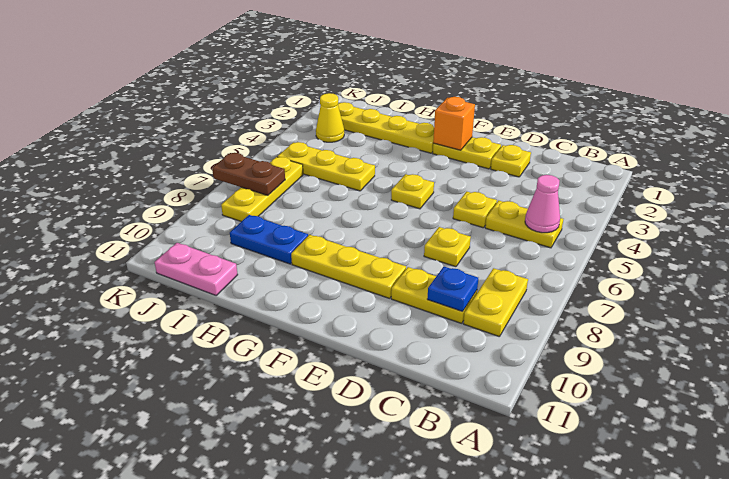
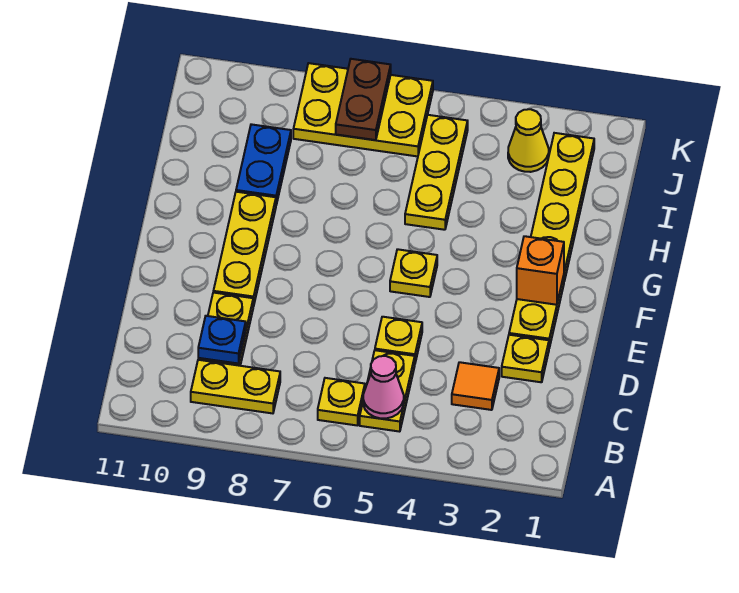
none -> orange 1x1 tile [452,362,499,410]
yellow 1x1 plate [424,227,471,267] -> yellow 1x1 plate moved to [318,378,365,425]
pink 1x2 plate [155,243,238,295] -> none
yellow 1x3 plate [221,157,303,222] -> yellow 2x3 plate [293,63,433,156]

